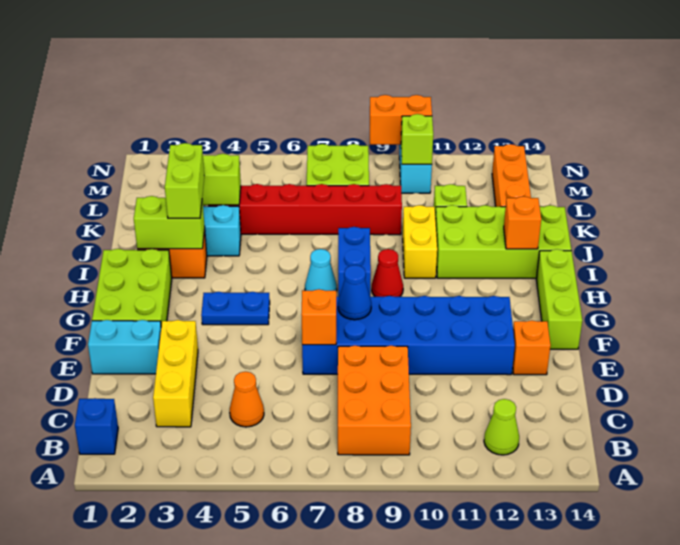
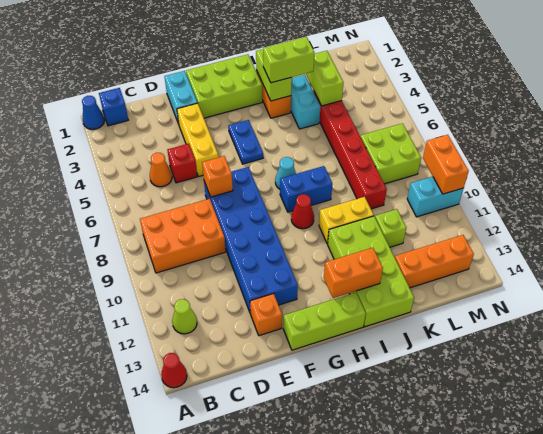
none -> red 1x1 cone [161,353,187,388]
yellow 1x3 brick [153,320,198,427] -> yellow 1x3 brick turned to [177,103,218,177]
none -> red 1x1 brick [167,144,197,183]
blue 1x1 cone [338,265,371,320] -> blue 1x1 cone moved to [82,96,104,129]
orange 1x1 brick [504,196,541,249] -> orange 1x2 brick [324,248,383,298]
lime 1x1 brick [401,114,433,164] -> none

